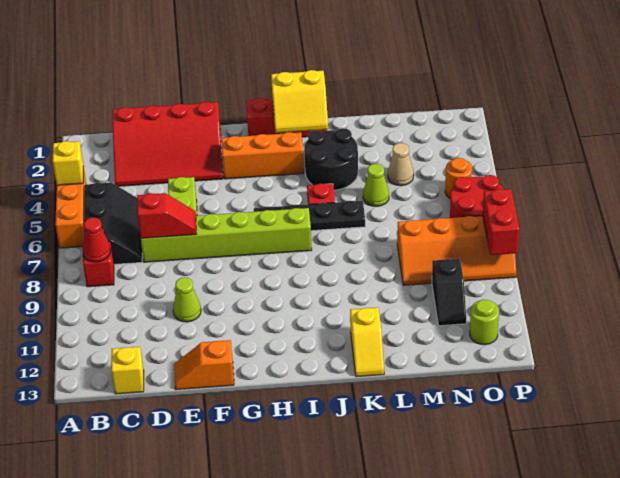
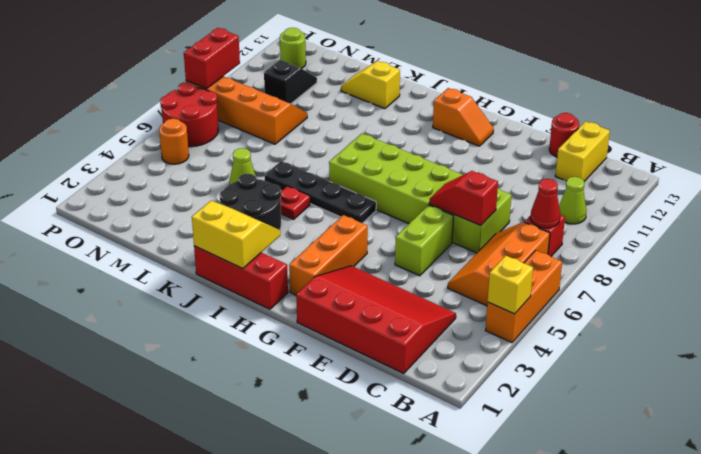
black 2x3 slope [83,183,142,264] -> orange 2x3 slope [448,222,550,306]
yellow 1x1 brick [111,347,144,394] -> yellow 1x2 brick [555,121,610,181]
lime 1x6 brick [141,208,312,262] -> lime 2x6 brick [329,134,512,253]
none -> red 1x1 round brick [549,113,579,157]
lime 1x1 cone [173,277,201,322] -> lime 1x1 cone moved to [559,177,587,224]
orange 1x2 slope [174,340,234,390] -> orange 1x2 slope moved to [433,88,494,146]
orange 1x3 brick [221,132,304,179] -> orange 1x3 brick turned to [289,215,368,295]
yellow 1x2 slope [350,307,384,377] -> yellow 1x2 slope turned to [341,61,400,109]
tan 1x1 cone [388,143,414,186] -> none

